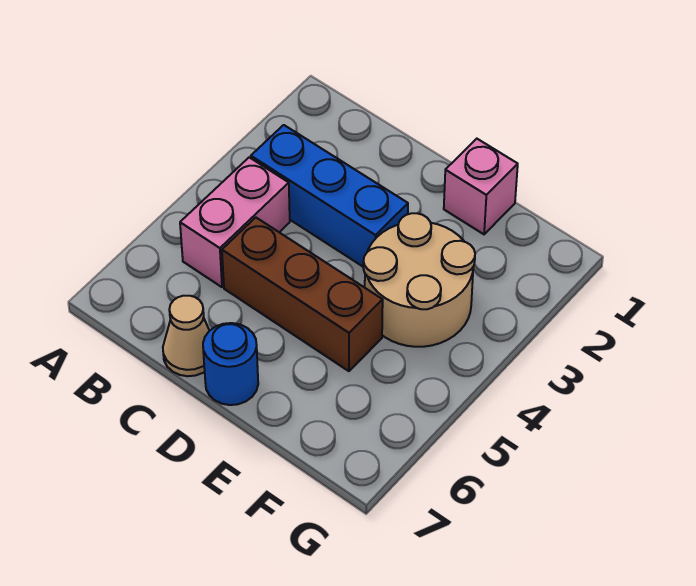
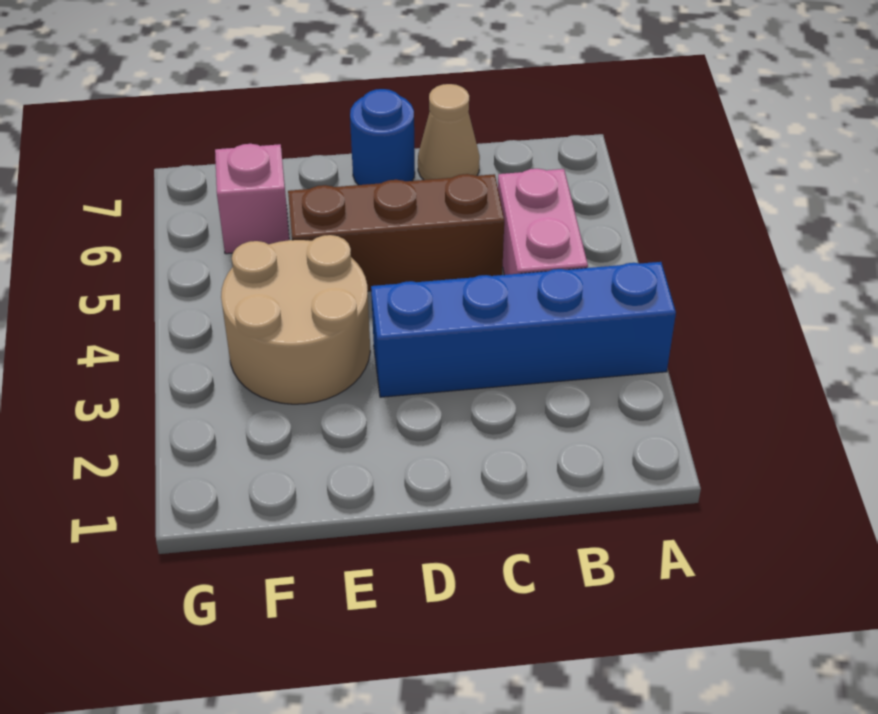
blue 1x3 brick [251,125,408,266] -> blue 1x4 brick [371,262,676,397]
pink 1x1 brick [444,139,518,234] -> pink 1x1 brick moved to [215,144,289,254]

